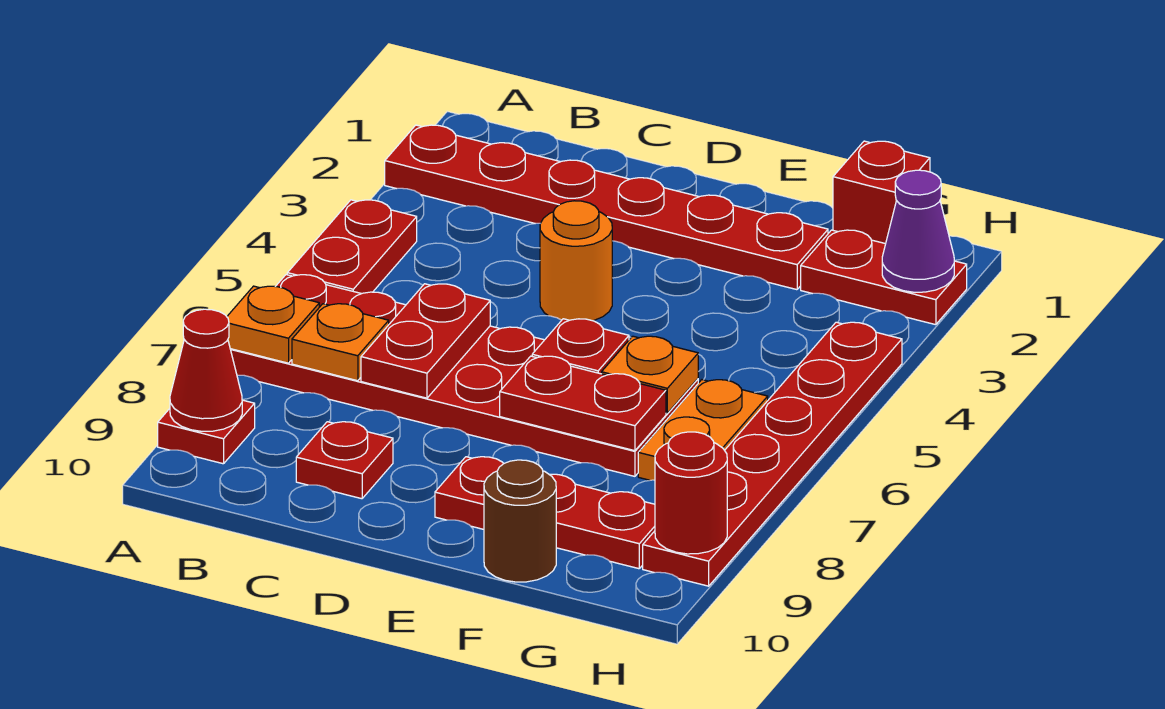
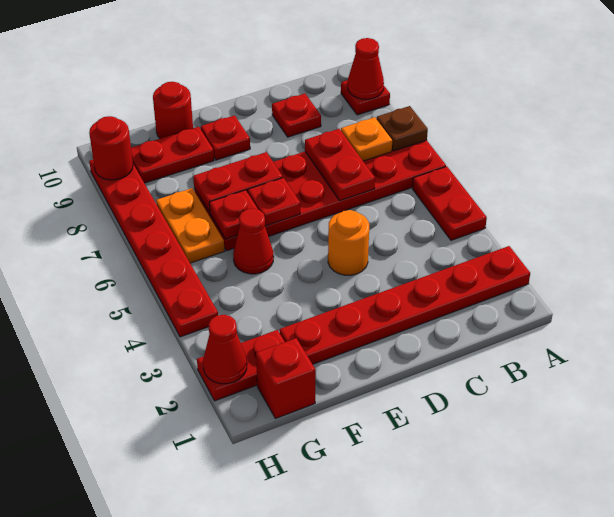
orange 1x1 plate [227,286,319,363] -> brown 1x1 plate [377,106,428,151]
none -> red 1x1 cone [233,209,274,274]
orange 1x1 plate [602,336,698,413] -> red 1x1 plate [209,190,258,239]
brown 1x1 round brick [484,460,556,582] -> red 1x1 round brick [153,82,193,139]
purple 1x1 cone [882,170,954,292] -> red 1x1 cone [203,315,247,384]

